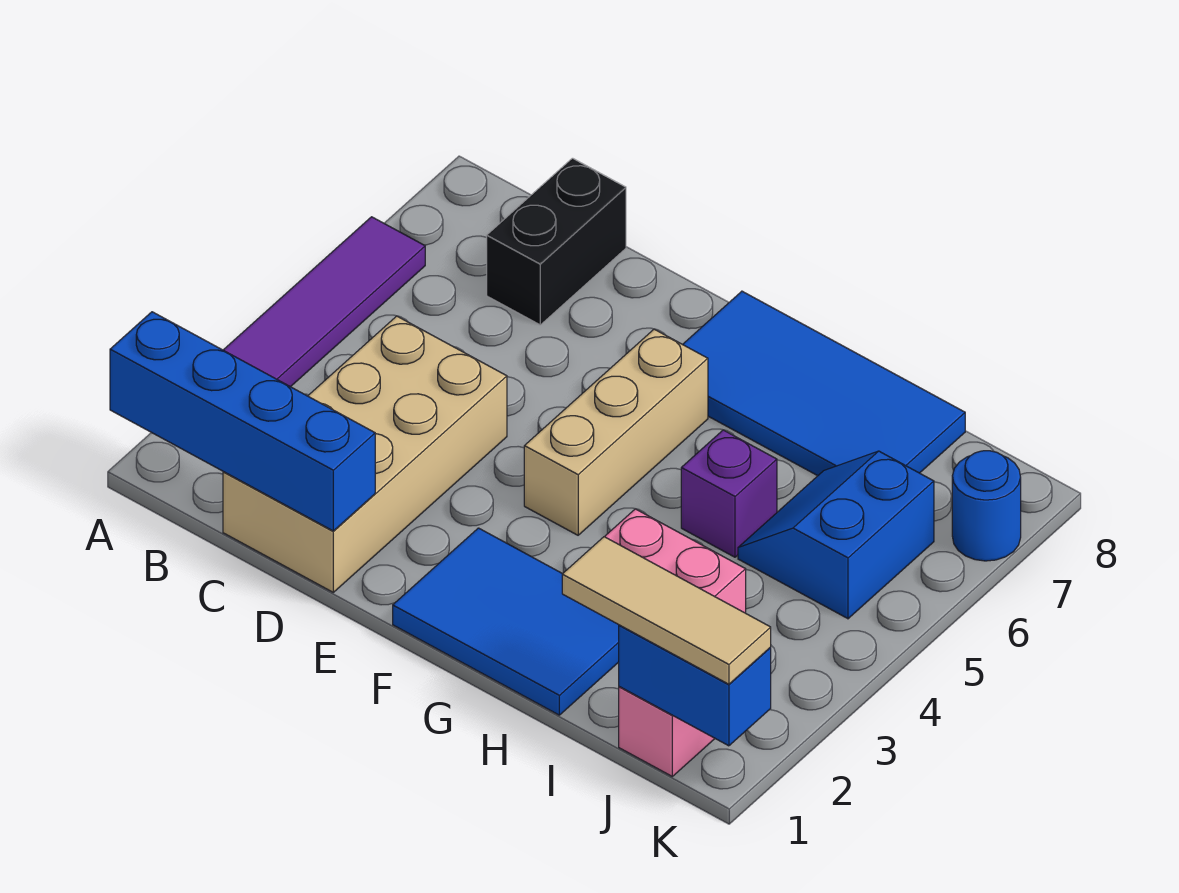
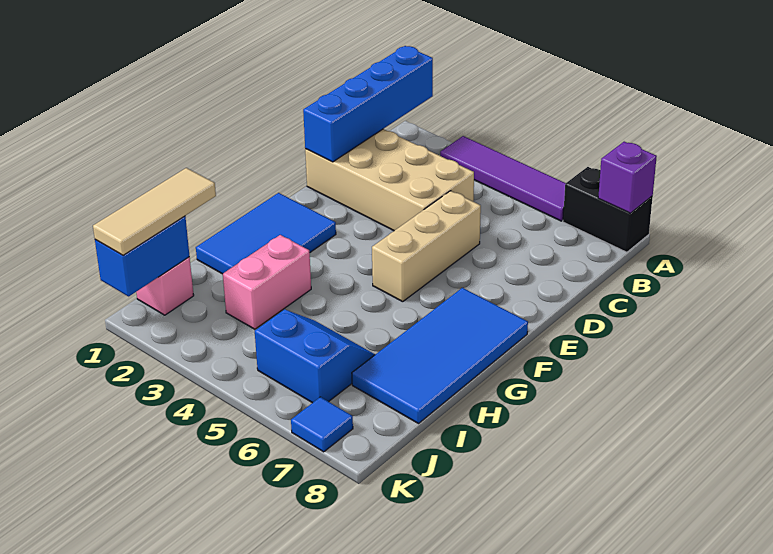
black 1x2 brick [487,158,626,325] -> black 1x2 brick moved to [563,167,653,252]
tan 1x3 brick [524,329,708,535] -> tan 1x3 brick turned to [372,191,481,302]
purple 1x1 brick [681,430,777,557] -> purple 1x1 brick moved to [598,142,657,213]
blue 1x1 round brick [952,451,1021,561] -> blue 1x1 tile [291,397,353,452]

